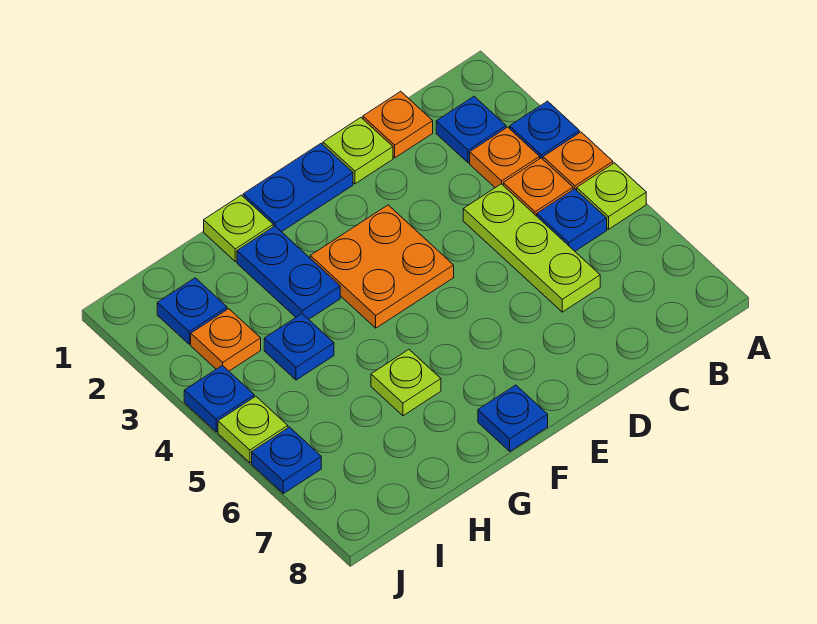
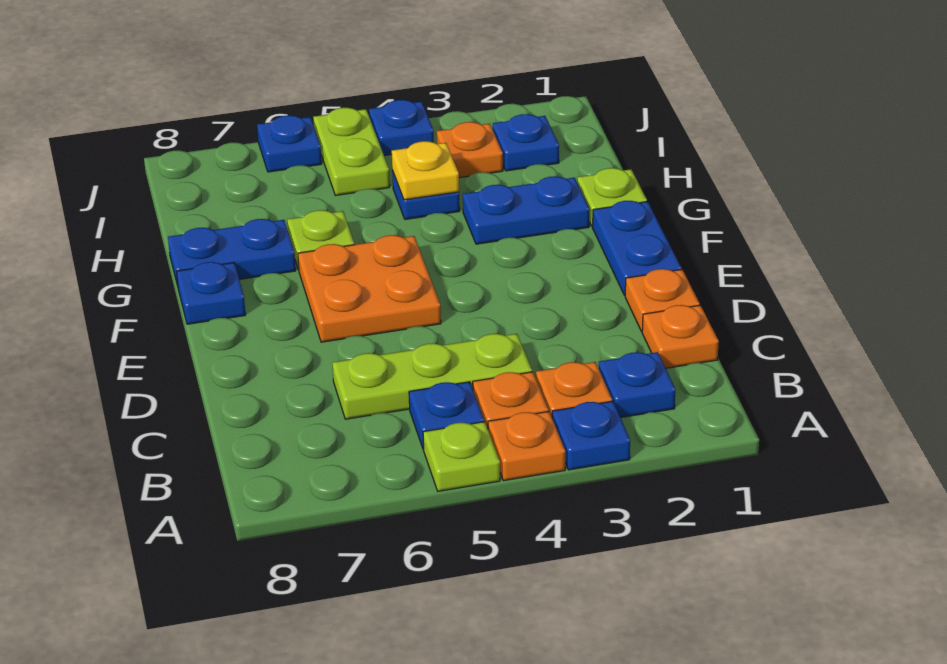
lime 1x1 plate [323,118,393,184] -> orange 1x1 plate [625,269,700,331]
orange 2x2 plate [310,205,454,328] -> orange 2x2 plate moved to [298,235,441,342]
none -> blue 1x2 plate [168,219,296,286]
none -> yellow 1x1 plate [392,141,459,200]
lime 1x1 plate [218,396,288,463] -> lime 1x2 plate [313,108,390,195]

